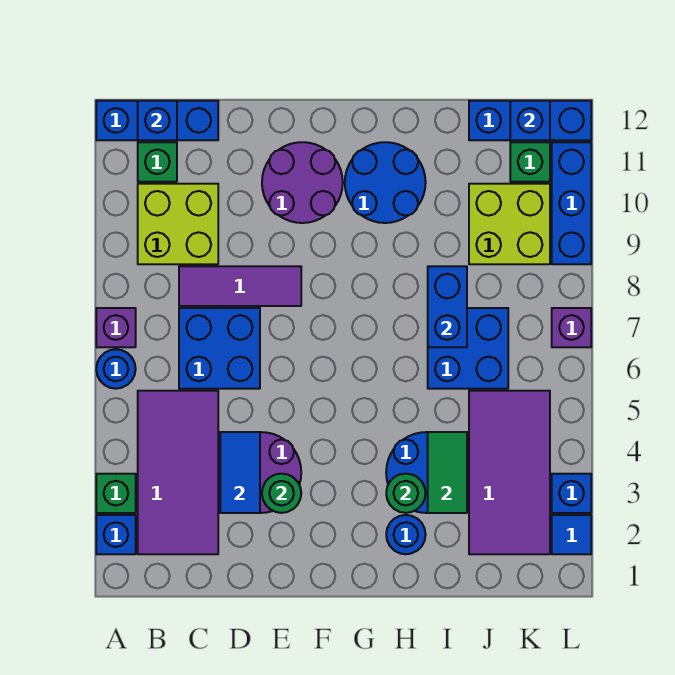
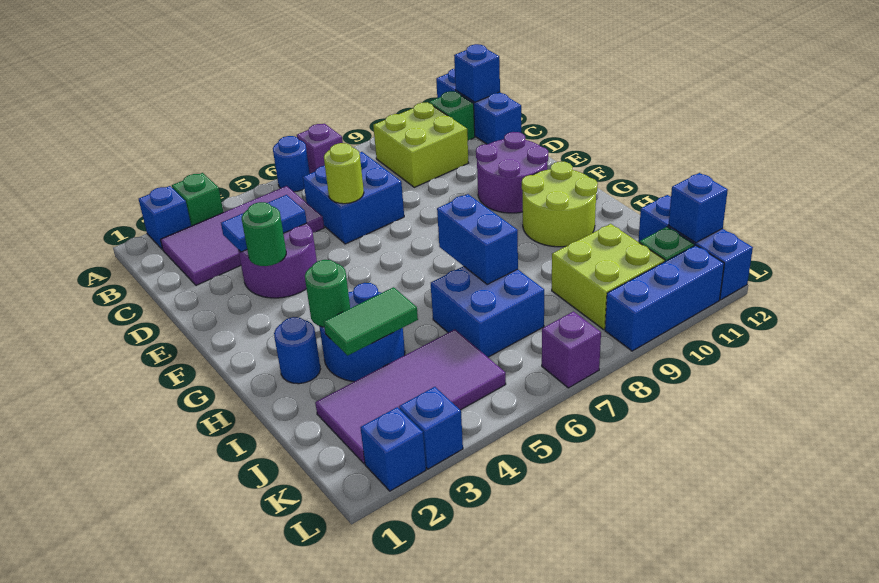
purple 1x3 tile [179,266,301,306] -> none
none -> lime 1x1 round brick [324,143,364,204]
blue 2x2 round brick [345,142,426,223] -> lime 2x2 round brick [522,162,598,247]
blue 1x2 brick [428,266,467,347] -> blue 1x2 brick turned to [437,194,518,284]
blue 1x1 tile [552,515,591,554] -> blue 1x1 brick [360,407,426,491]

